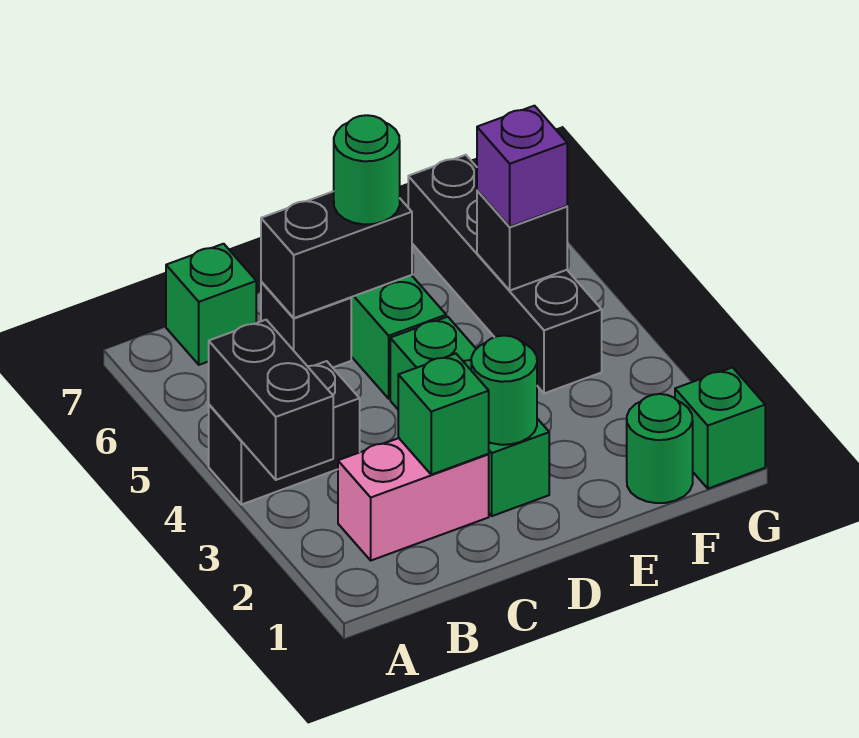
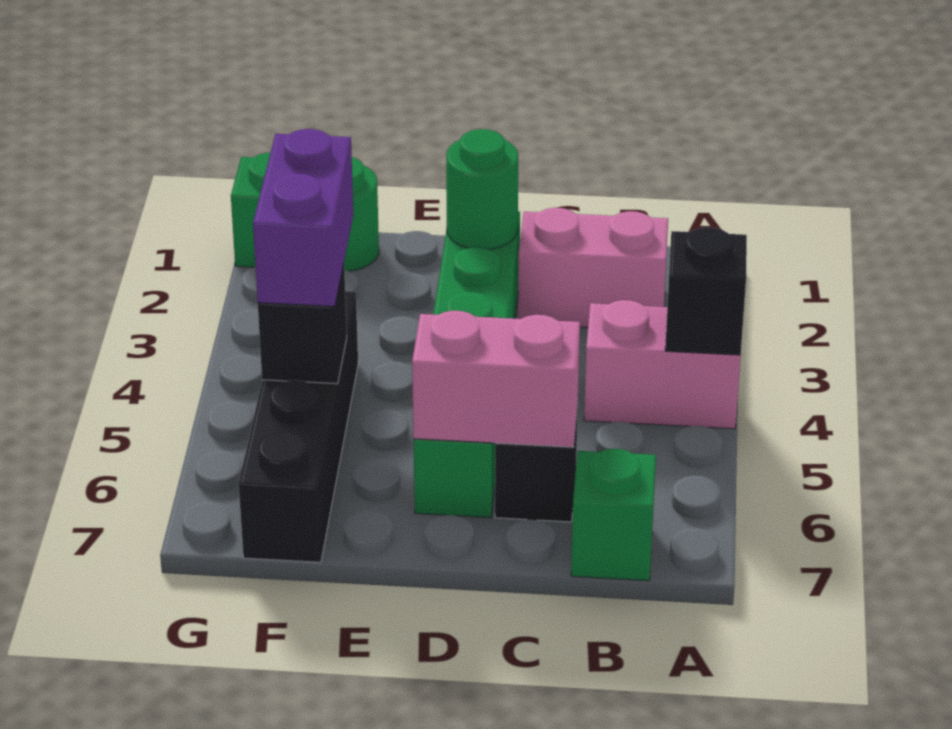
black 1x2 brick [209,320,333,480] -> black 1x1 brick [665,227,747,355]
black 1x2 brick [209,361,360,505] -> pink 1x2 brick [584,300,741,429]
green 1x1 brick [398,354,489,475] -> none
black 1x2 brick [261,191,412,318] -> pink 1x2 brick [412,311,580,447]
green 1x1 round brick [334,115,400,224] -> none
purple 1x1 brick [477,106,567,227] -> purple 1x2 brick [253,129,353,306]

